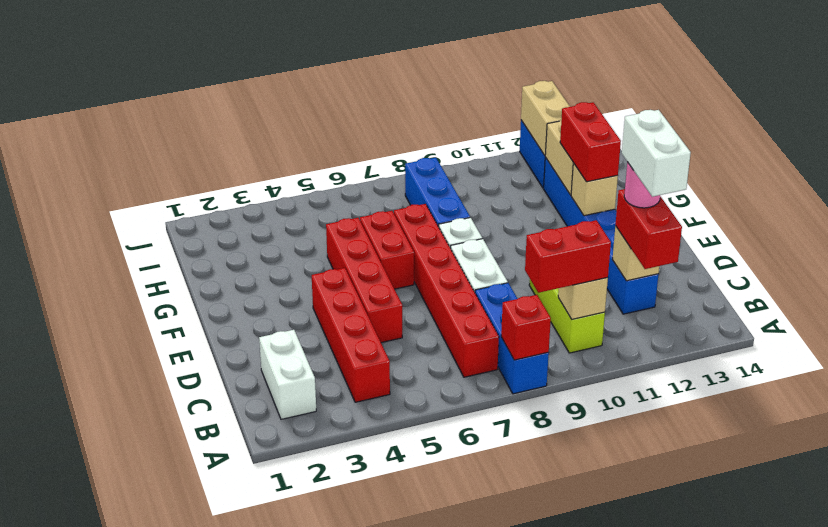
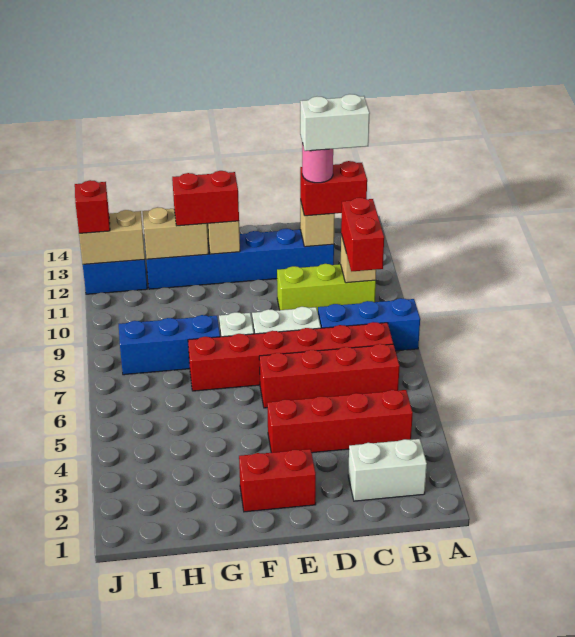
red 1x1 brick [501,295,551,360] -> red 1x1 brick moved to [75,180,110,233]
red 1x4 brick [326,218,402,343] -> red 1x4 brick moved to [259,344,400,408]
red 1x2 brick [360,211,414,289] -> red 1x2 brick moved to [239,449,316,512]

